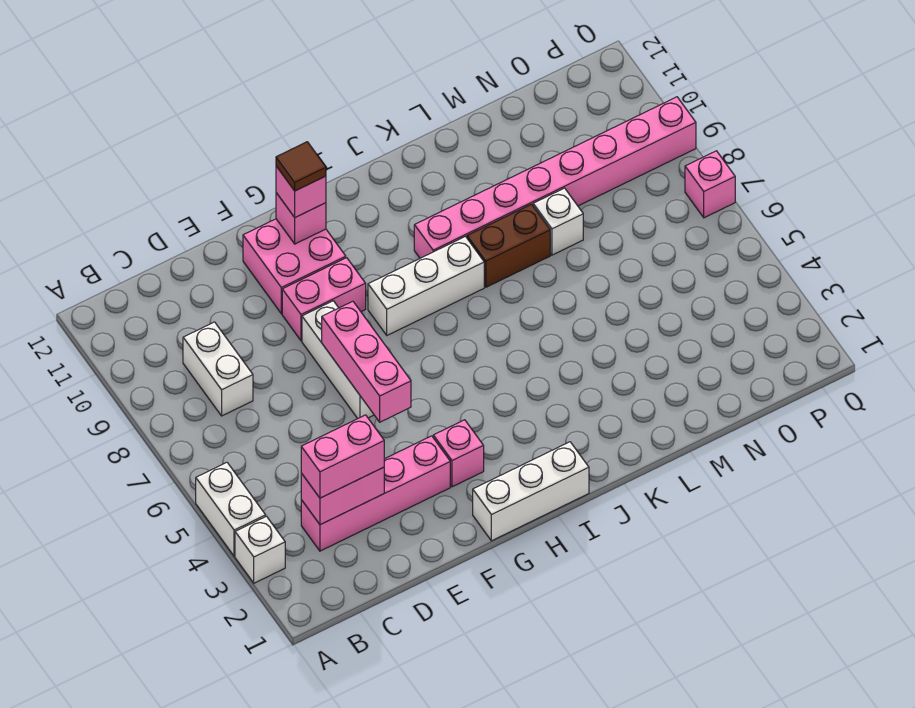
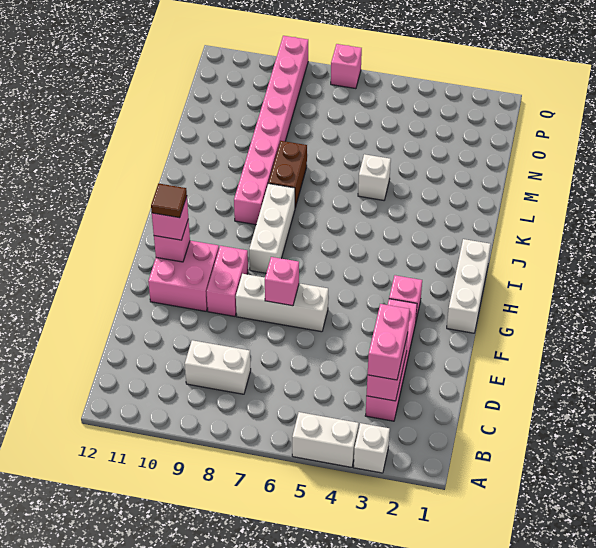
pink 1x3 brick [322,301,411,422] -> pink 1x1 brick [265,257,299,306]
white 1x1 brick [533,188,583,255] -> white 1x1 brick moved to [358,154,391,200]

